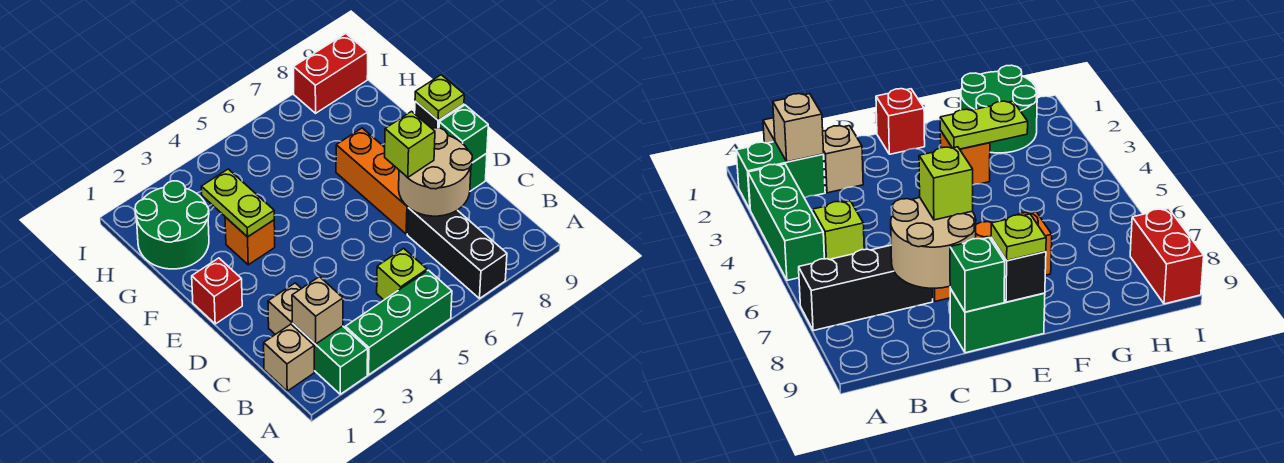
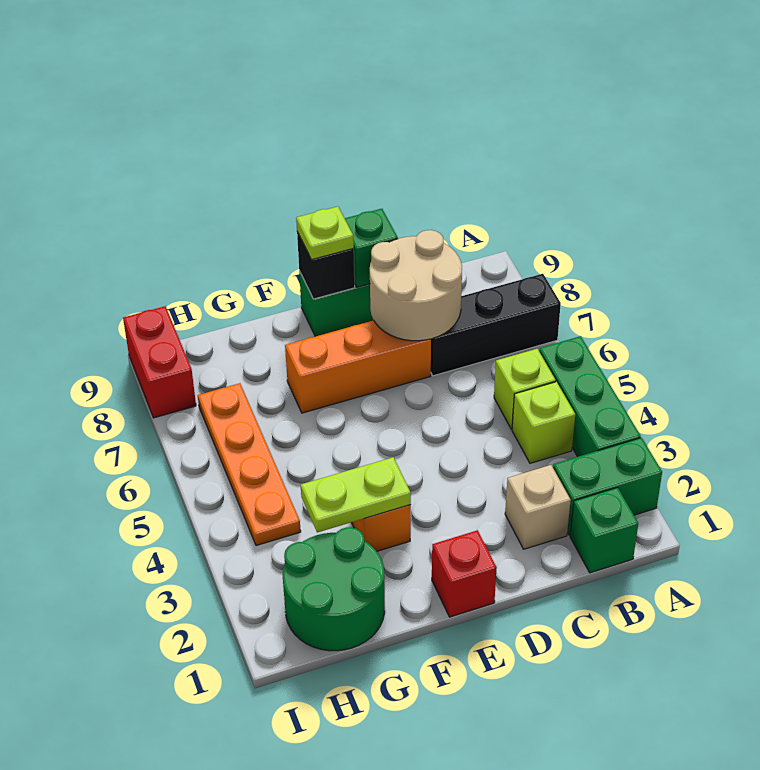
tan 1x1 brick [264,324,314,391] -> green 1x1 brick [570,487,638,573]
tan 1x1 brick [292,277,343,344] -> none
lime 1x1 brick [385,112,435,177] -> lime 1x1 brick moved to [512,382,575,463]
none -> orange 1x4 plate [198,383,301,546]

